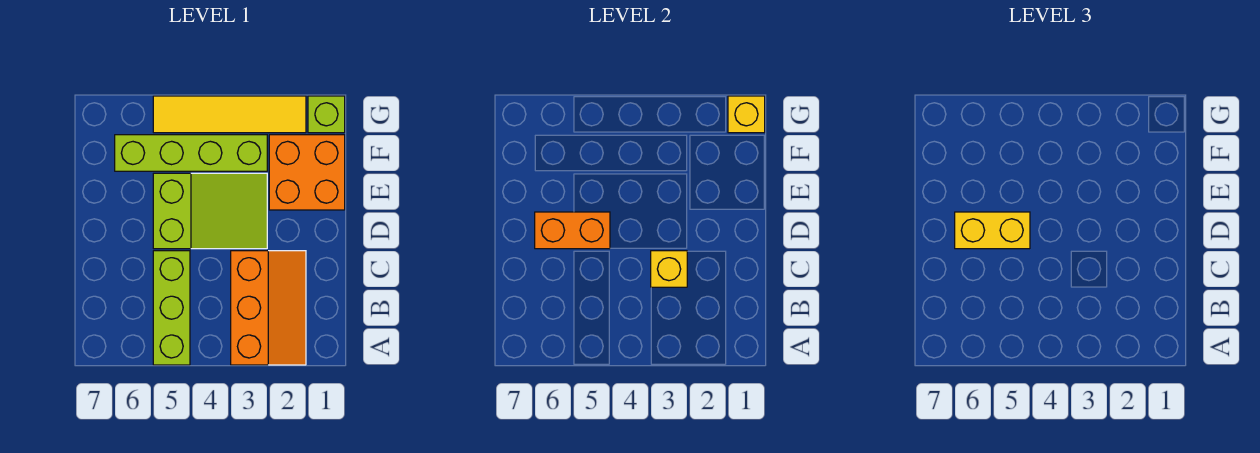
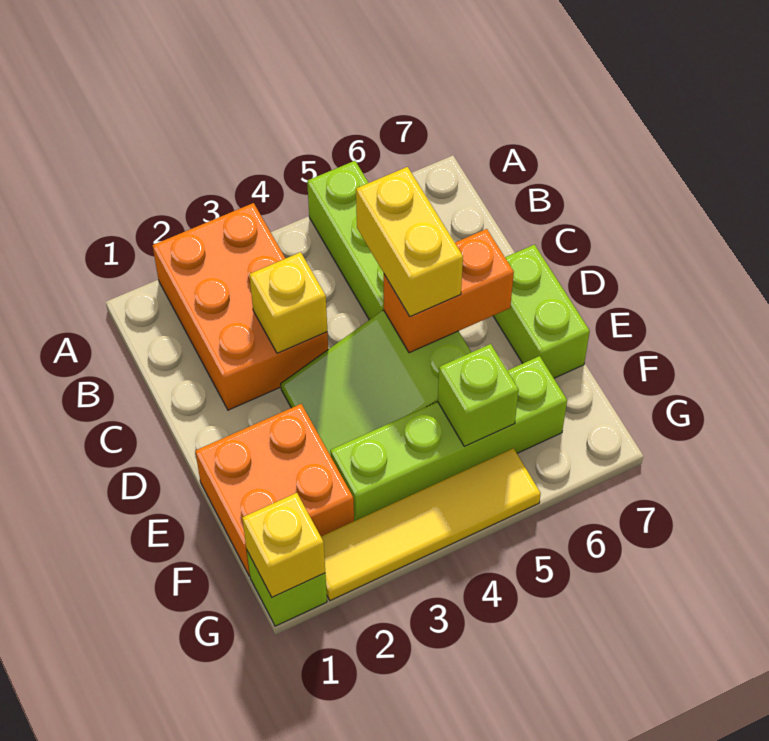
orange 2x3 slope [231,251,306,365] -> orange 2x3 brick [152,203,328,410]
yellow 1x2 brick [955,212,1030,249] -> yellow 1x2 brick turned to [356,167,463,317]
none -> lime 1x2 brick [494,245,590,378]
none -> lime 1x1 brick [438,344,519,446]

